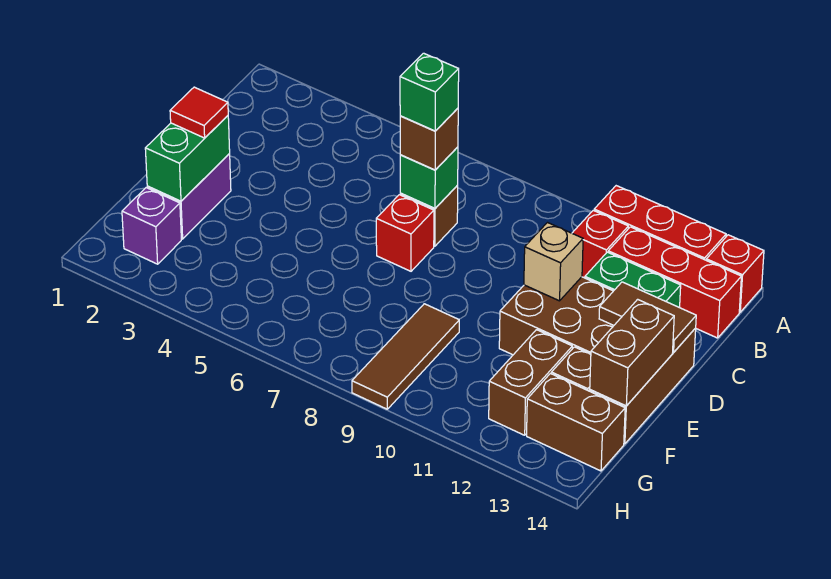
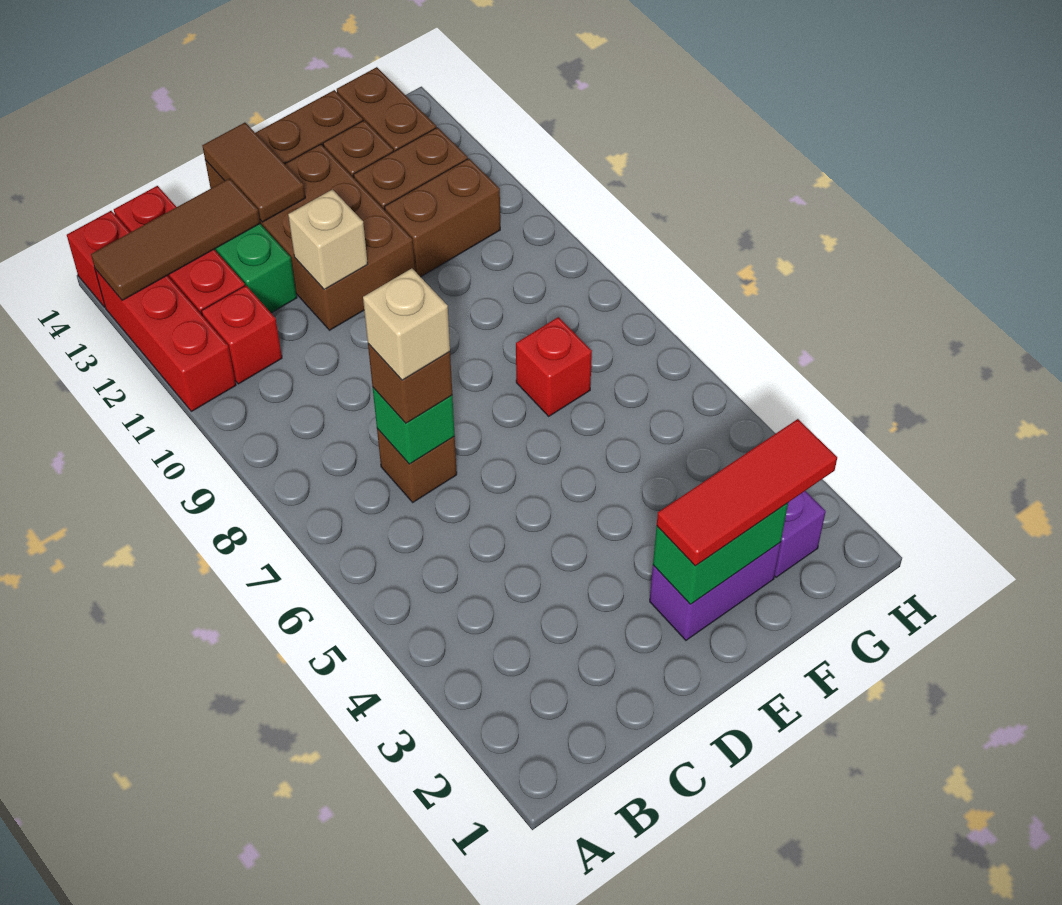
green 1x1 brick [400,53,459,131] -> tan 1x1 brick [363,268,450,380]
red 1x1 brick [376,195,434,271] -> red 1x1 brick moved to [516,317,592,416]
red 1x1 tile [170,87,228,138] -> red 1x3 tile [657,419,837,566]
brown 1x2 brick [590,299,674,406] -> brown 1x2 brick moved to [385,159,500,277]
brown 1x3 tile [352,304,459,409] -> brown 1x3 tile moved to [91,179,260,300]

